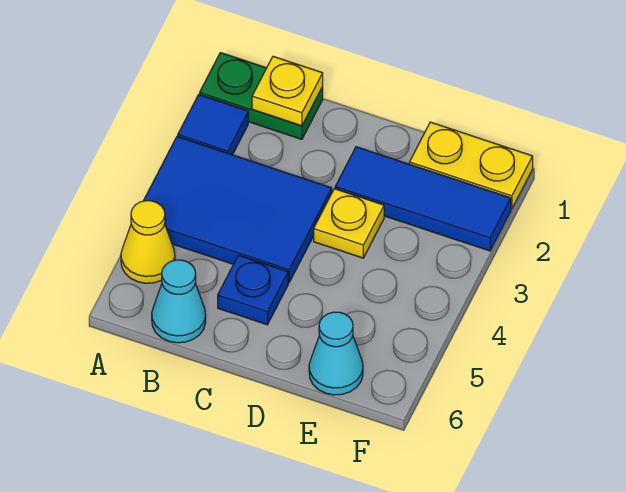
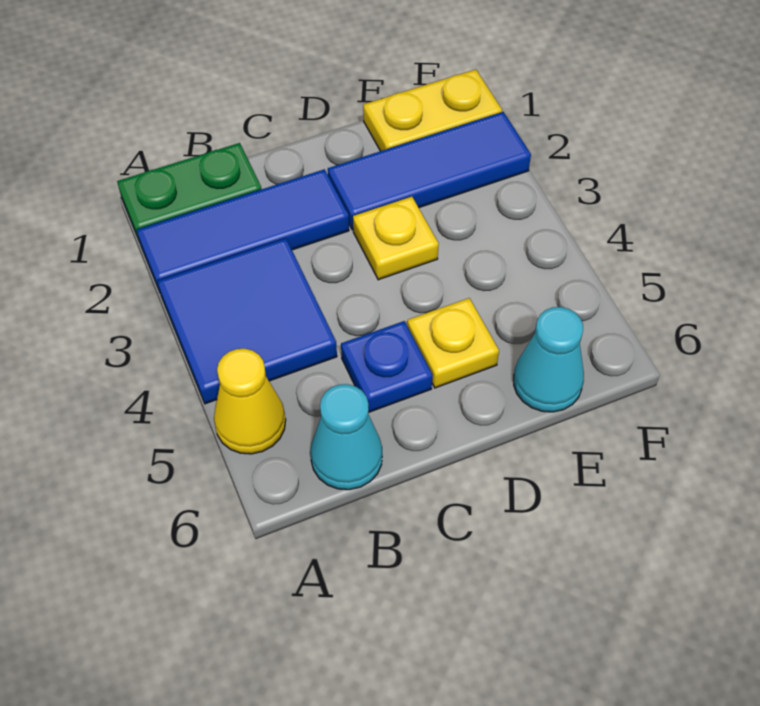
blue 1x1 tile [178,95,248,155] -> blue 1x3 tile [137,169,349,294]
blue 2x3 tile [144,137,332,283] -> blue 2x2 tile [158,238,337,404]
yellow 1x1 plate [252,56,323,126] -> yellow 1x1 plate moved to [407,298,499,388]

